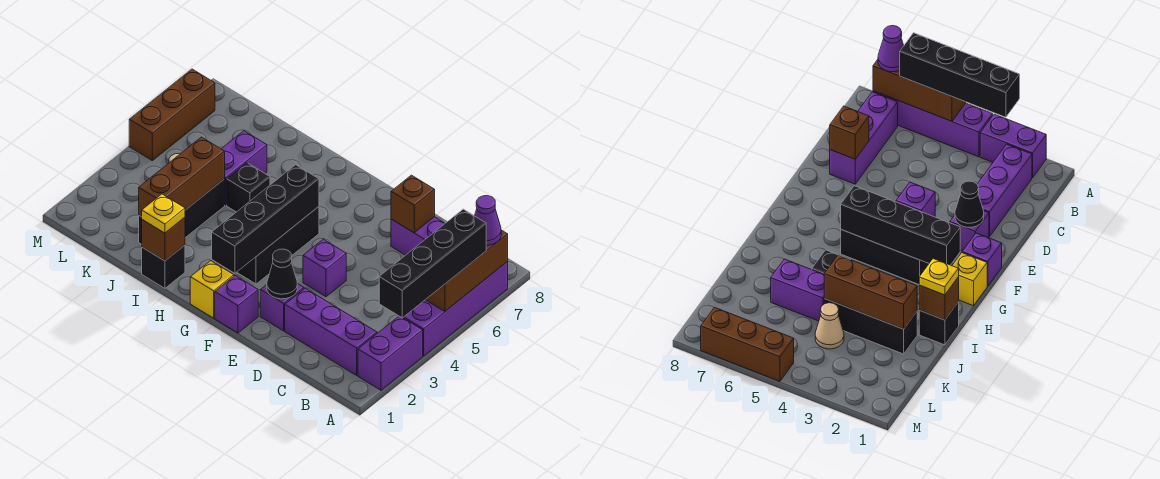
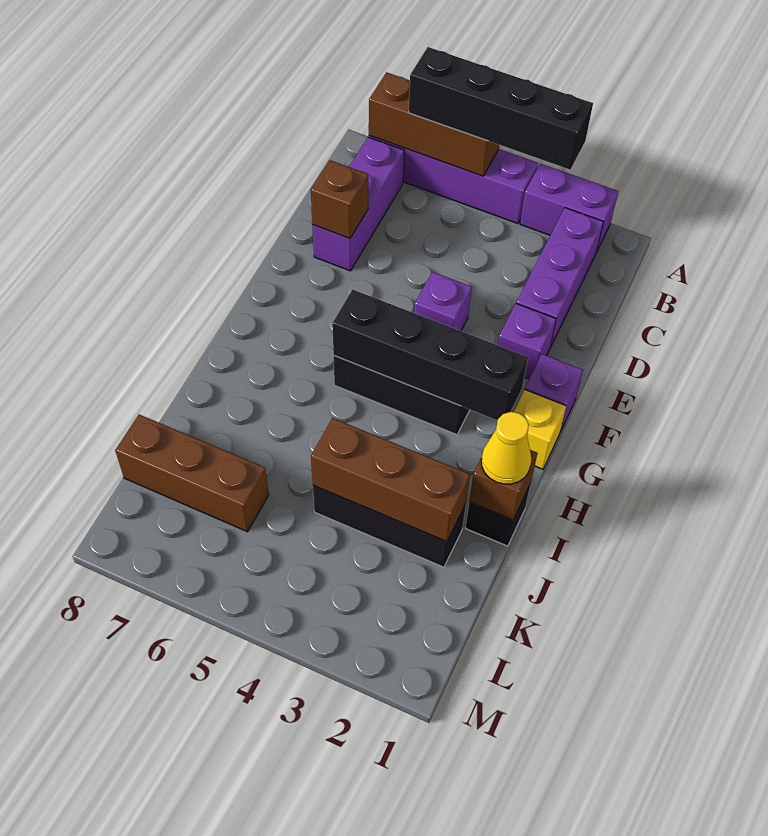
purple 1x1 cone [475,196,501,245] -> none
black 1x1 cone [267,249,297,299] -> none
yellow 1x1 plate [142,194,185,233] -> yellow 1x1 cone [481,412,531,484]
black 1x1 brick [227,163,270,212] -> none
purple 1x2 brick [222,131,267,205] -> none
tan 1x1 cone [815,303,844,349] -> none
brown 1x3 brick [129,69,215,161] -> brown 1x3 brick moved to [115,415,269,532]

